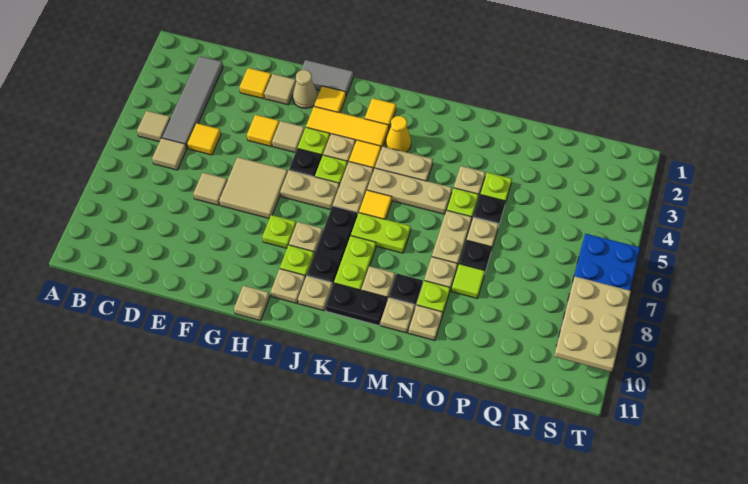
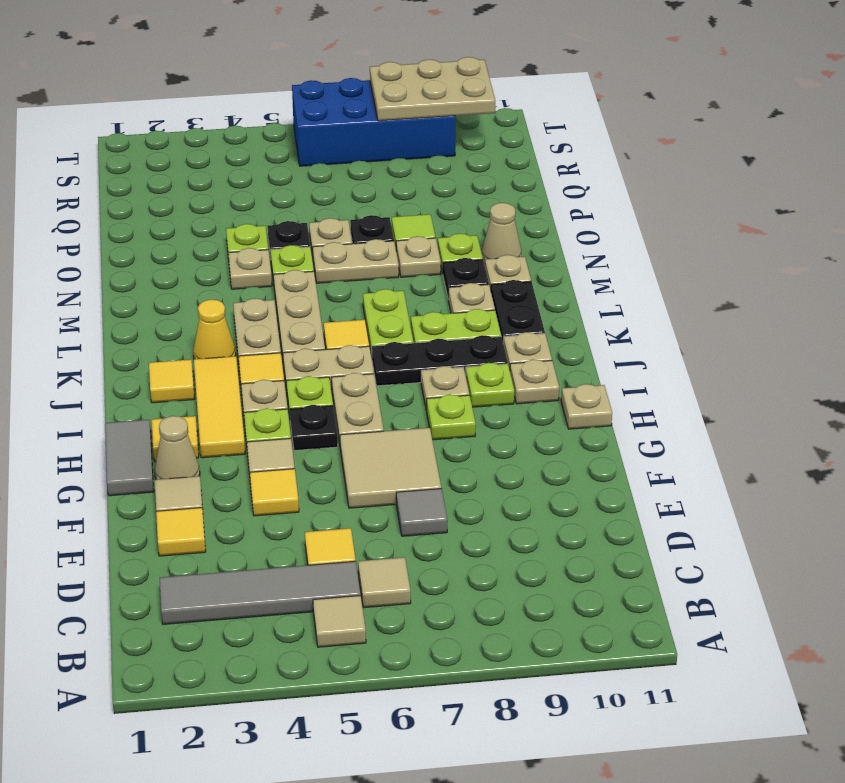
tan 1x1 tile [193,173,227,205] -> grey 1x1 tile [396,489,447,536]
tan 1x1 plate [408,305,443,341] -> tan 1x1 cone [482,203,521,264]

